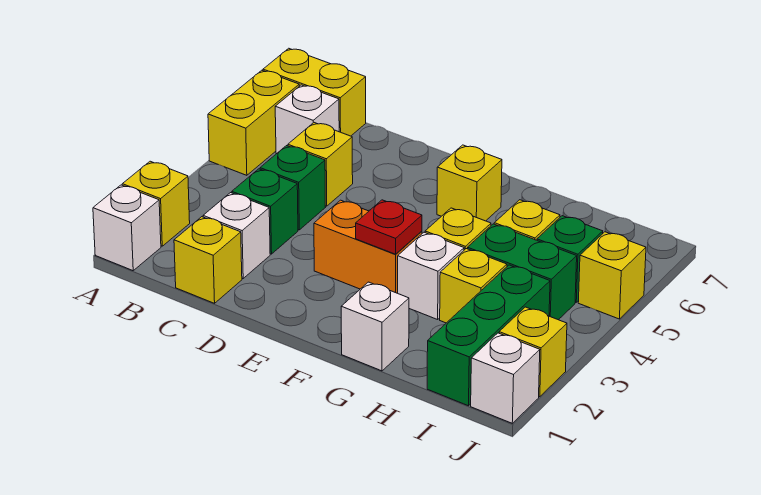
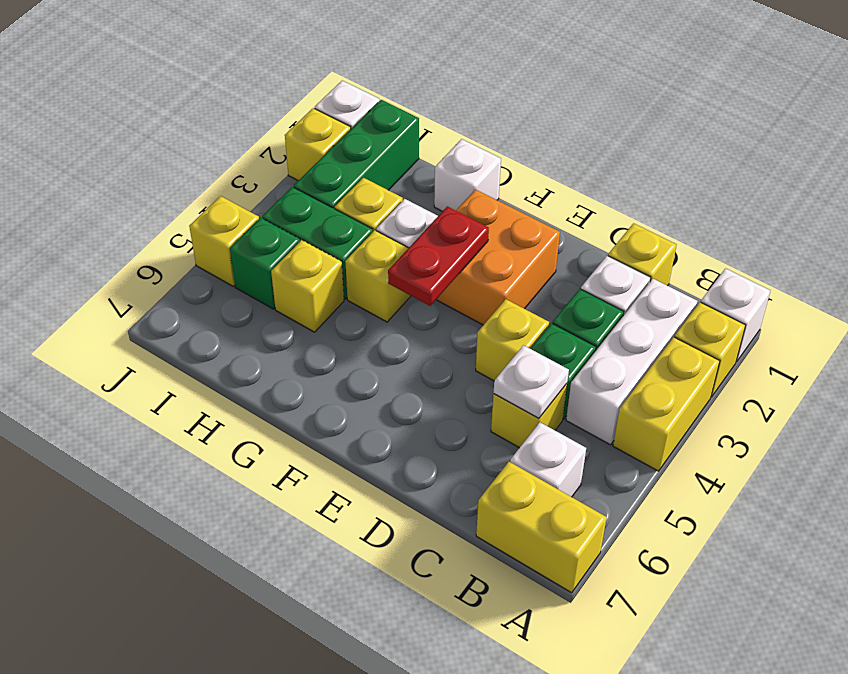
yellow 1x2 brick [208,70,299,175] -> yellow 1x2 brick moved to [613,337,720,471]
none -> white 1x3 brick [566,279,698,445]
none -> white 1x1 plate [494,345,569,418]
orange 1x2 brick [314,200,422,293] -> orange 2x2 brick [436,190,560,325]
red 1x1 plate [356,200,422,254] -> red 1x2 plate [388,206,489,306]
yellow 1x1 brick [437,145,502,221] -> yellow 1x1 brick moved to [476,299,549,381]

